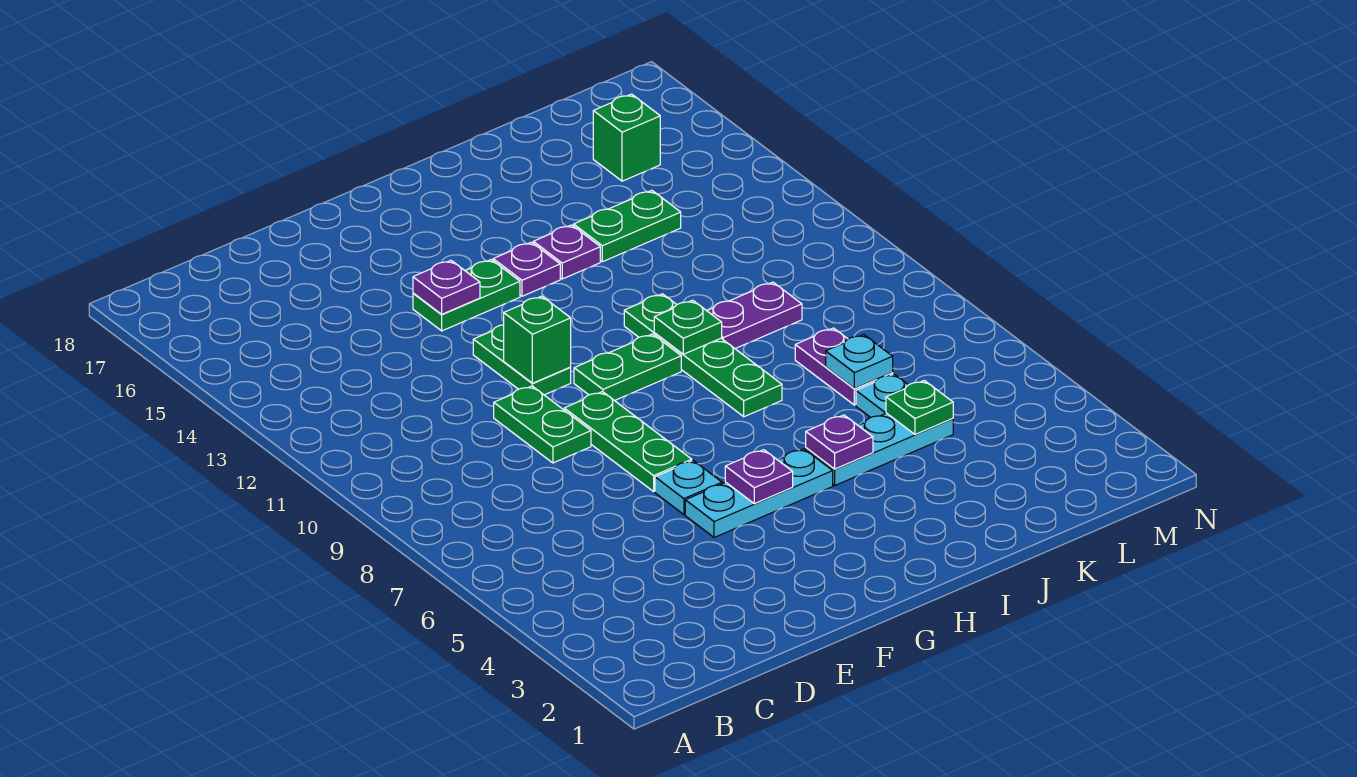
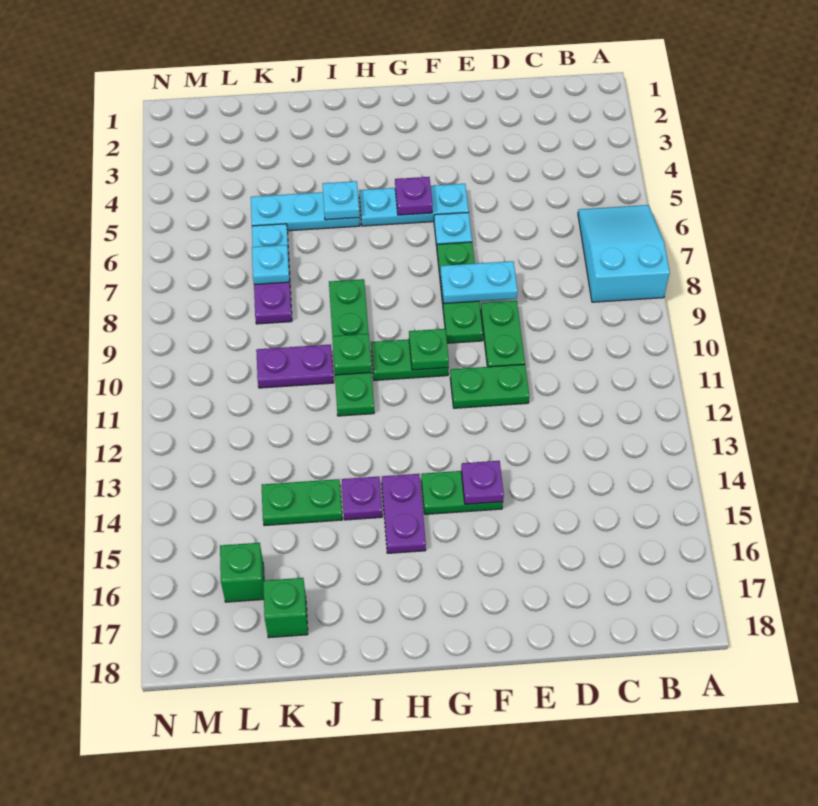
none -> cyan 2x3 slope [578,205,670,302]
none -> cyan 1x2 plate [441,261,518,304]
green 1x2 plate [473,325,571,395] -> green 1x2 plate turned to [450,364,529,408]
green 1x1 brick [504,296,571,383] -> green 1x1 brick moved to [263,578,308,638]
purple 1x1 plate [493,242,560,296] -> purple 1x2 plate [382,474,426,553]
purple 1x1 plate [806,415,873,469] -> cyan 1x1 plate [323,181,360,220]
green 1x1 plate [886,380,953,434] -> green 1x1 plate moved to [409,329,449,370]

